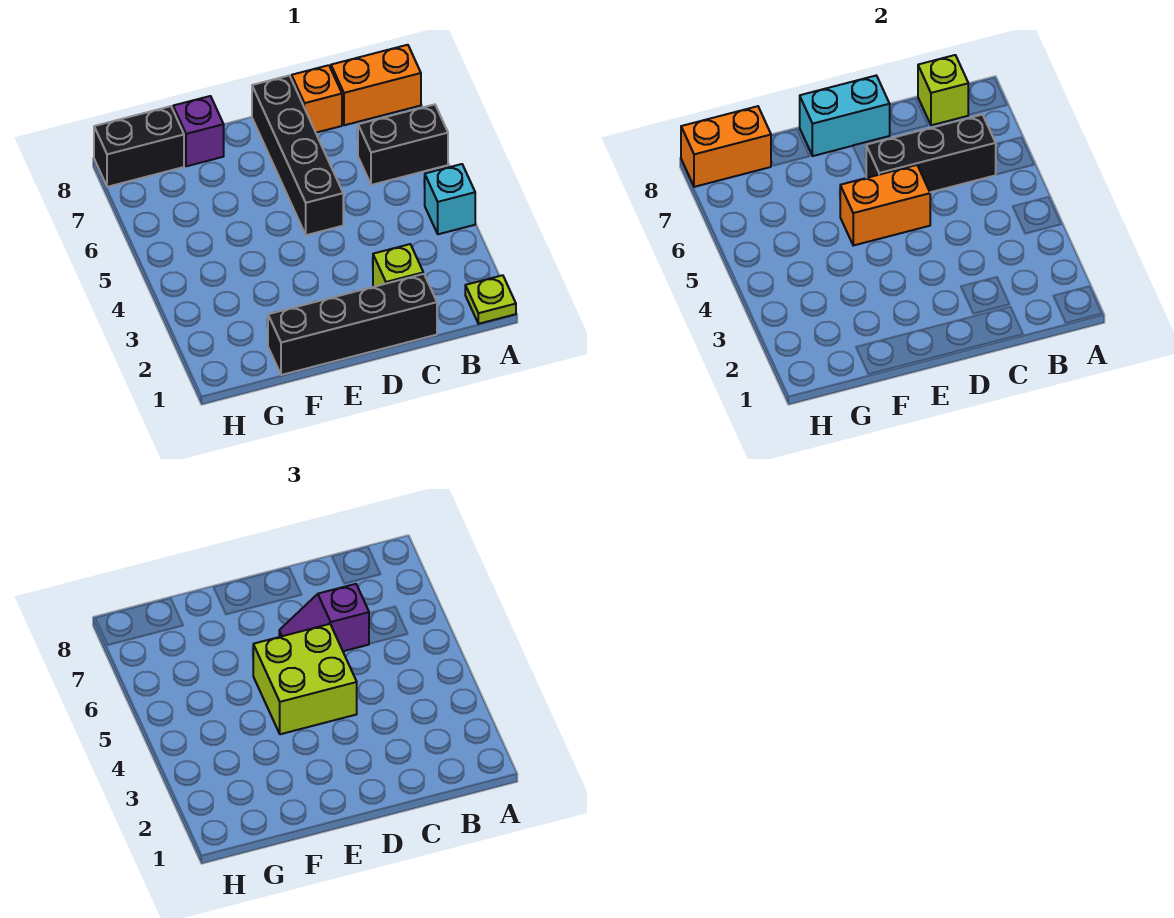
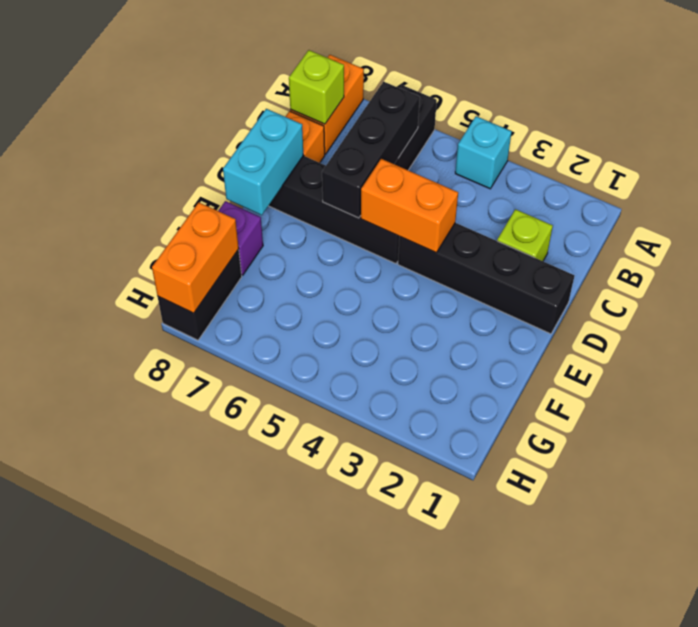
lime 1x1 plate [465,275,516,324] -> none
black 1x4 brick [268,274,437,375] -> black 1x4 brick turned to [398,223,575,334]
purple 1x2 slope [279,584,369,651] -> none
lime 2x2 brick [253,624,357,734] -> none
orange 1x2 brick [840,165,930,246] -> orange 1x2 brick turned to [361,159,458,253]

